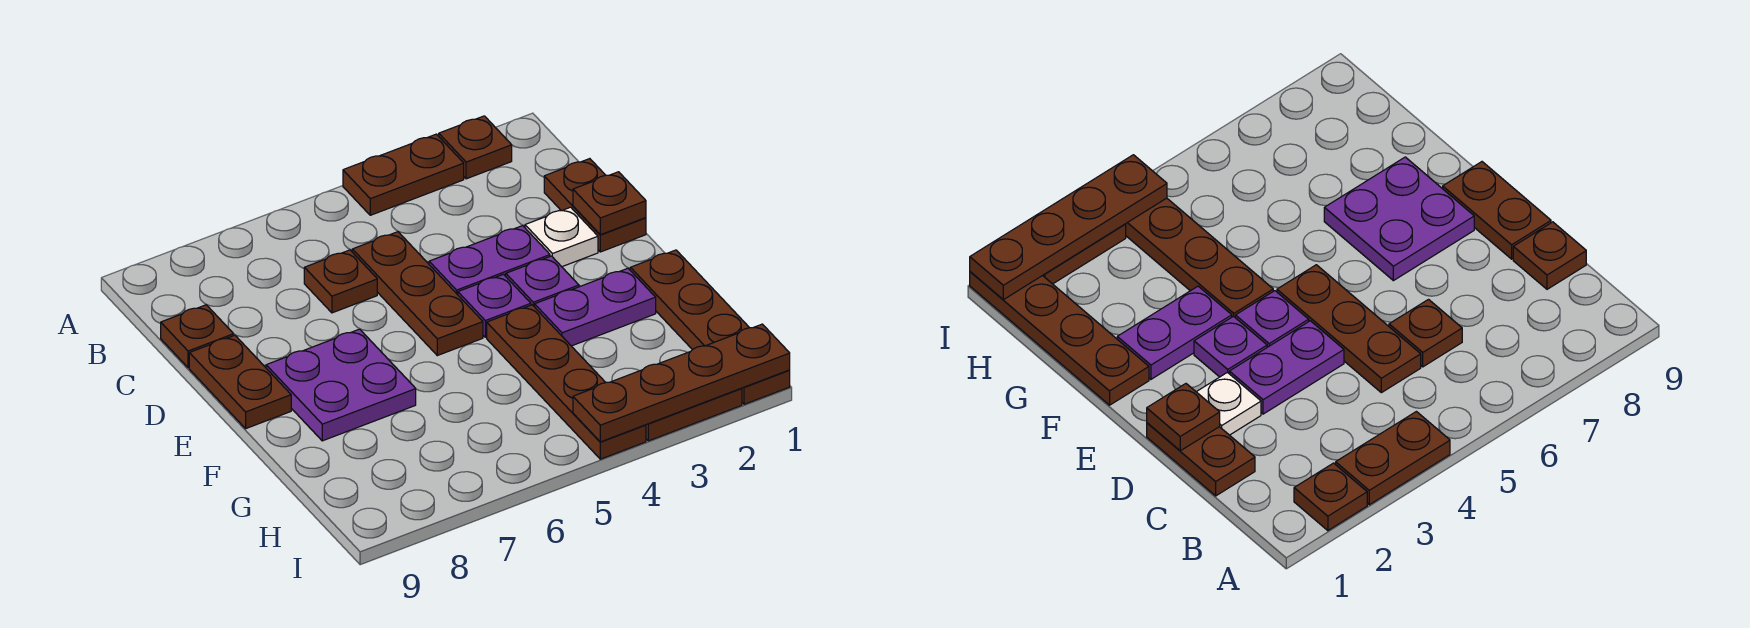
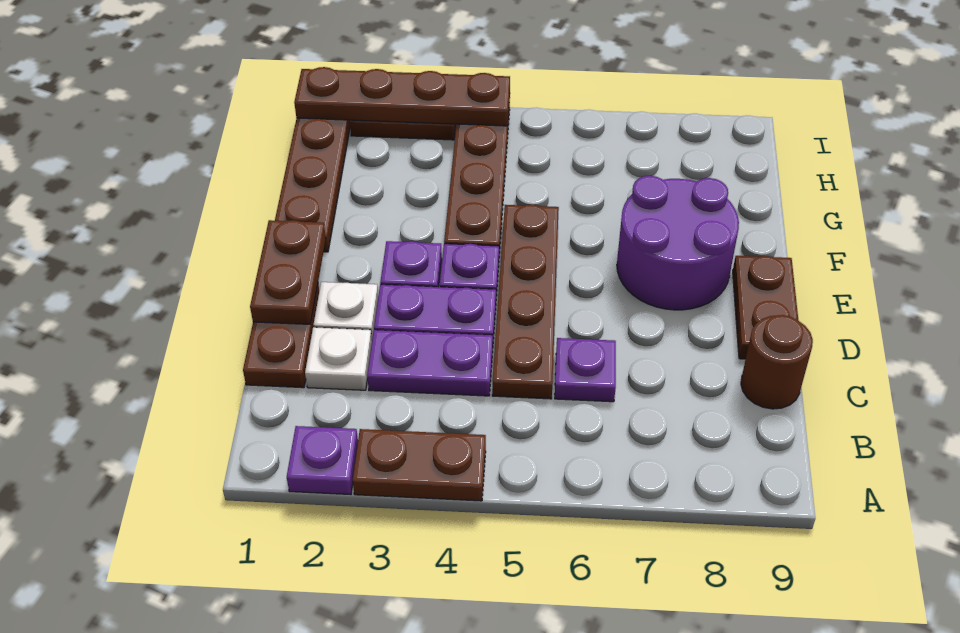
brown 1x1 plate [439,116,512,179] -> purple 1x1 plate [287,426,358,495]
none -> white 1x1 plate [305,327,372,390]
brown 1x3 plate [352,232,483,356] -> brown 1x4 plate [492,204,559,399]
brown 1x1 plate [304,250,377,313] -> purple 1x1 plate [555,338,616,402]
brown 1x1 plate [161,305,234,368] -> brown 1x1 round brick [741,315,813,409]
brown 1x1 plate [573,172,646,235] -> brown 1x2 plate [250,220,326,324]
purple 2x2 plate [266,329,416,441] -> purple 2x2 round brick [617,176,739,310]
purple 1x2 plate [535,268,656,346] -> purple 1x2 plate moved to [367,330,493,396]

